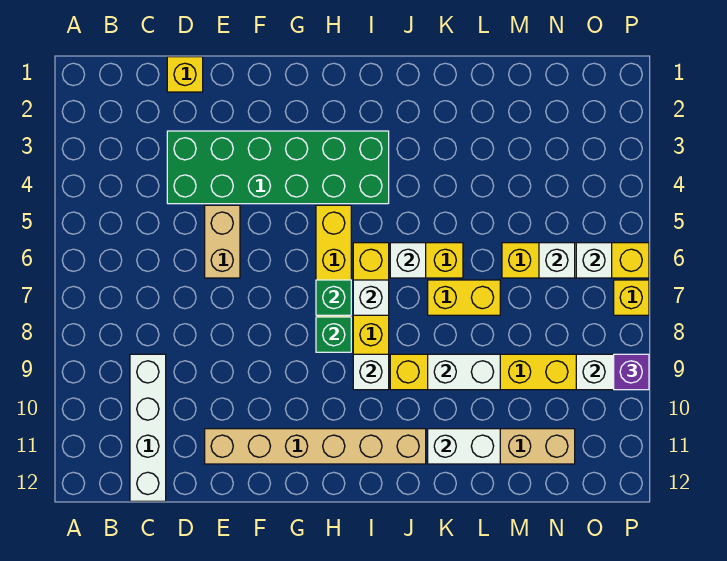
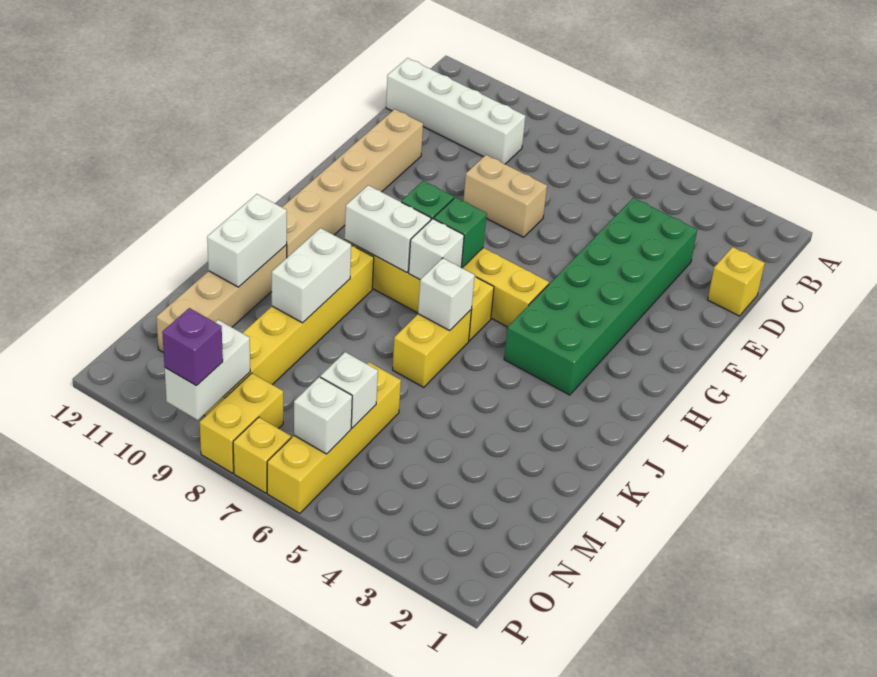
tan 1x2 brick [205,205,240,278] -> tan 1x2 brick moved to [464,155,547,237]
white 1x1 brick [353,354,389,390] -> white 1x2 brick [345,185,431,273]
yellow 1x2 brick [428,280,500,315] -> yellow 1x2 brick moved to [200,373,283,473]

